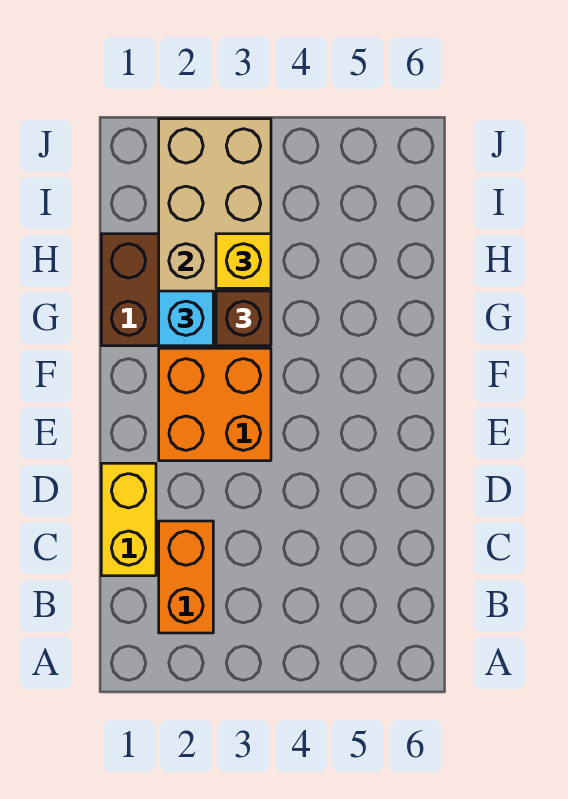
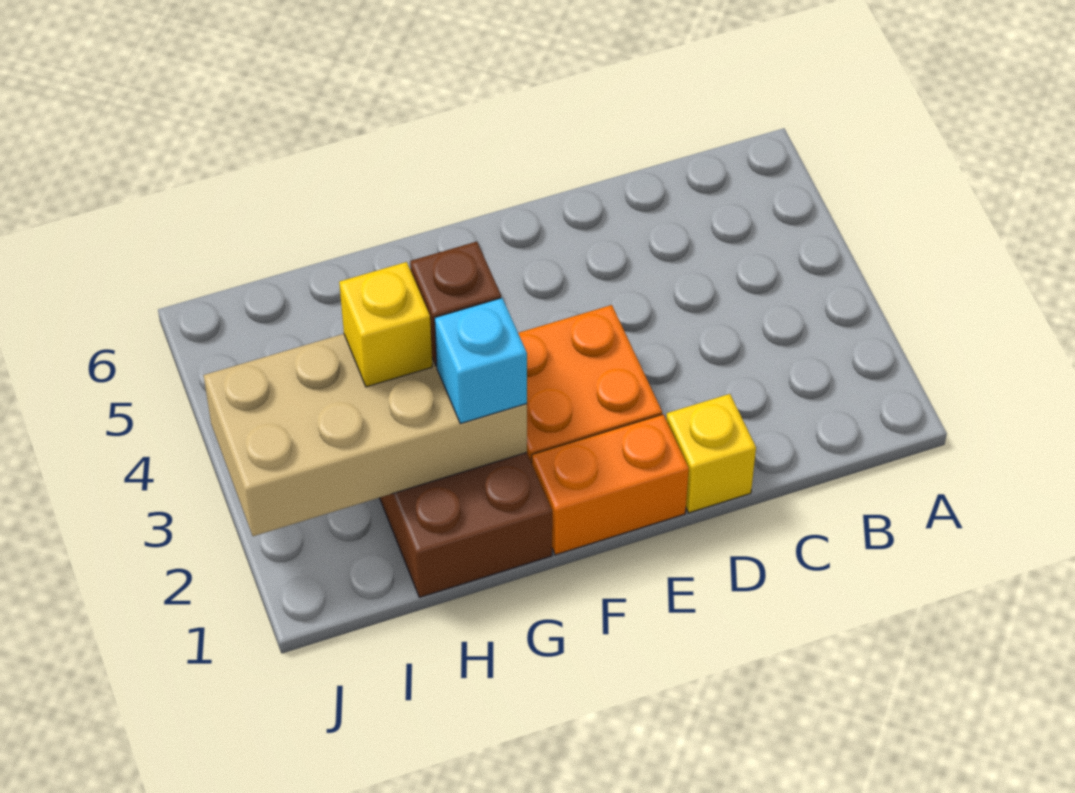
orange 1x2 brick [159,521,213,633] -> orange 1x2 brick moved to [532,414,689,555]
yellow 1x2 brick [101,463,156,576] -> yellow 1x1 brick [666,394,756,513]

